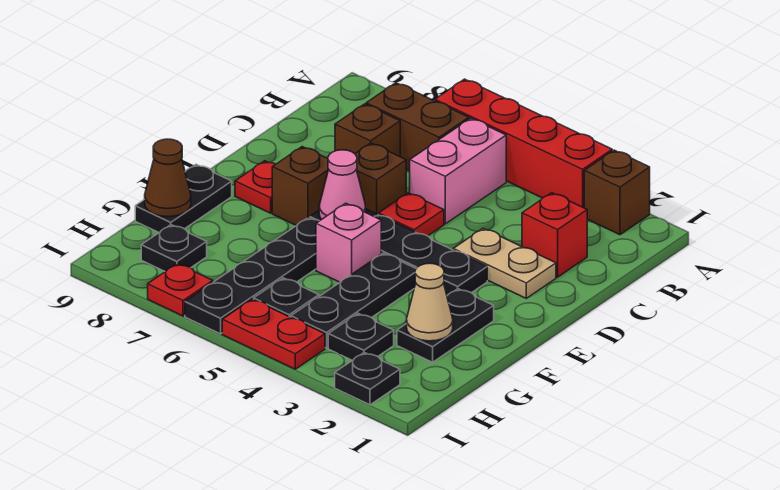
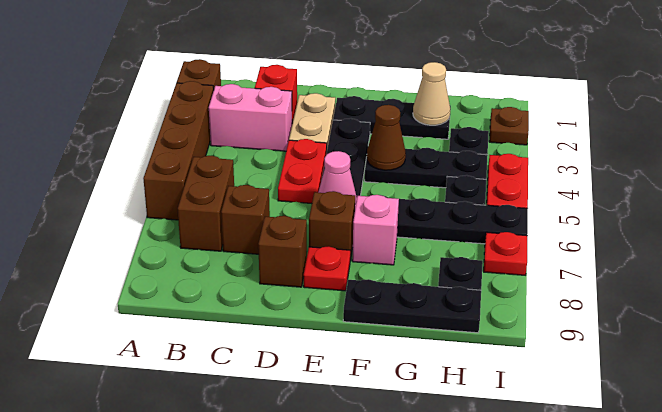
red 1x4 brick [435,79,612,208] -> brown 1x4 brick [143,81,214,220]
pink 1x2 brick [410,118,506,224] -> pink 1x2 brick moved to [209,84,292,151]
red 1x1 plate [378,193,444,236] -> red 1x2 plate [278,139,327,203]
brown 1x1 brick [355,143,406,214] -> brown 1x1 brick moved to [258,216,307,287]
black 1x2 plate [397,289,494,362] -> black 1x3 plate [333,96,451,139]
pink 1x1 brick [316,203,381,282] -> pink 1x1 brick moved to [352,195,399,265]
black 1x2 plate [135,164,232,232] -> black 1x3 plate [343,279,481,333]
brown 1x1 cone [145,139,191,217] -> brown 1x1 cone moved to [367,105,406,170]
black 1x1 plate [335,352,400,405] -> brown 1x1 plate [489,107,529,145]

